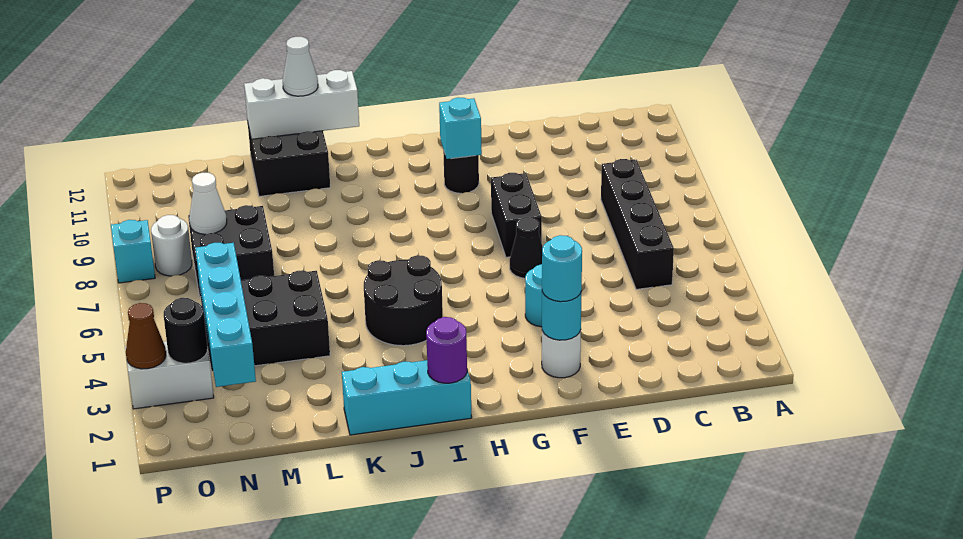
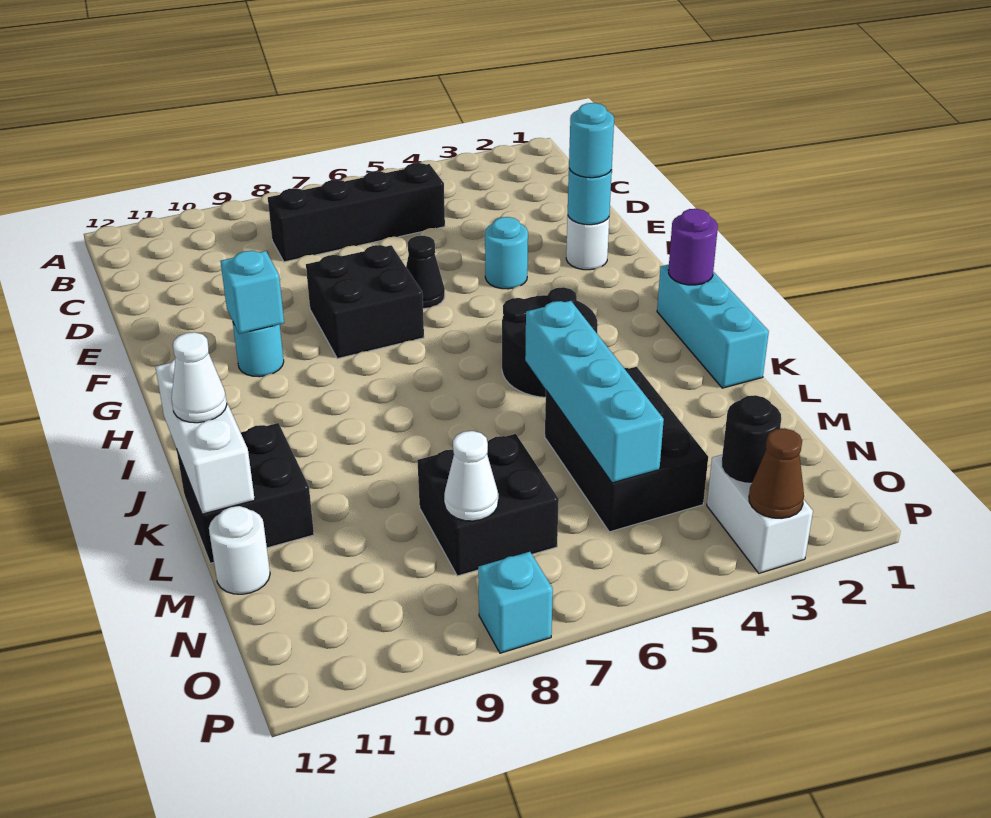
black 1x2 brick [491,173,542,257] -> black 2x2 brick [306,245,424,359]
black 1x1 round brick [443,150,479,193] -> cyan 1x1 round brick [233,323,284,377]
cyan 1x4 brick [195,243,256,387] -> cyan 1x4 brick turned to [525,301,664,483]
white 1x1 round brick [151,215,192,276] -> white 1x1 round brick moved to [209,506,270,594]

